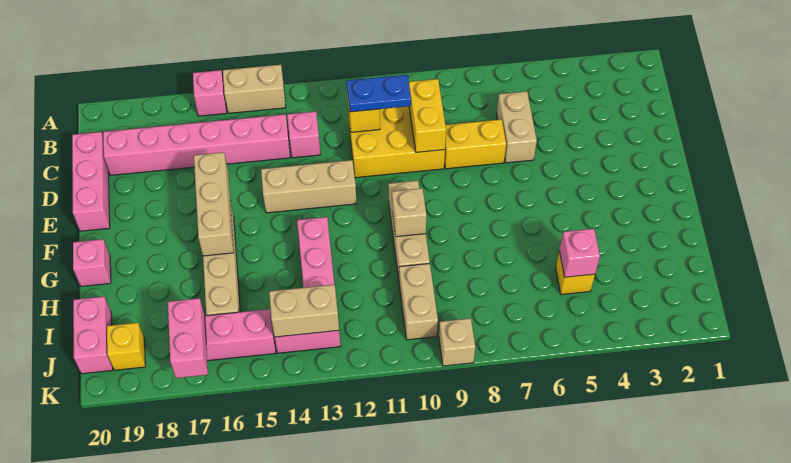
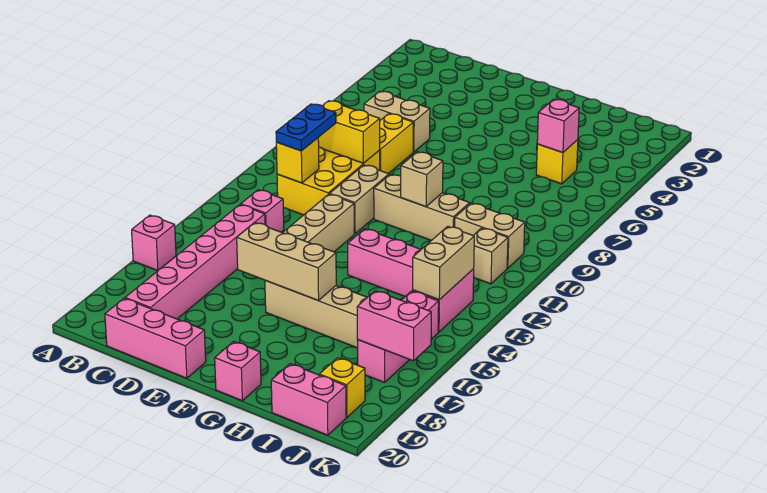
tan 1x2 brick [223,65,286,113] -> tan 1x2 brick moved to [330,165,389,234]
tan 1x1 brick [439,318,475,366] -> tan 1x1 brick moved to [473,228,508,284]

